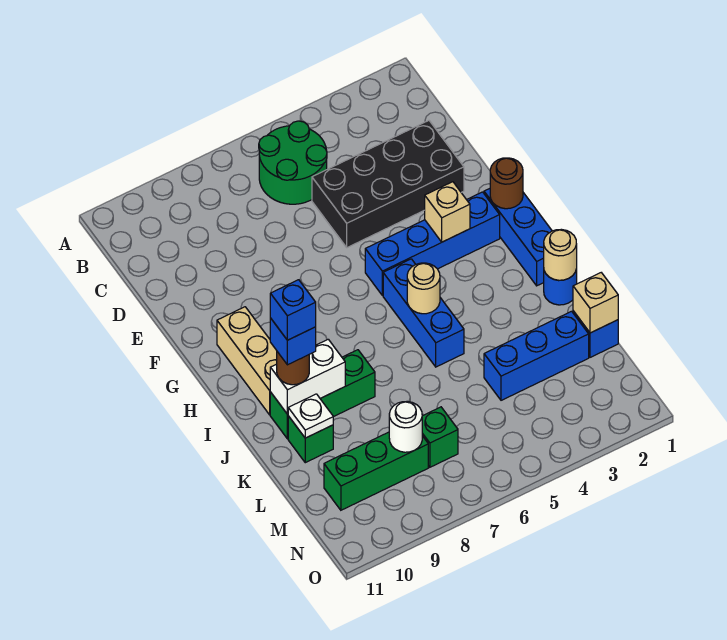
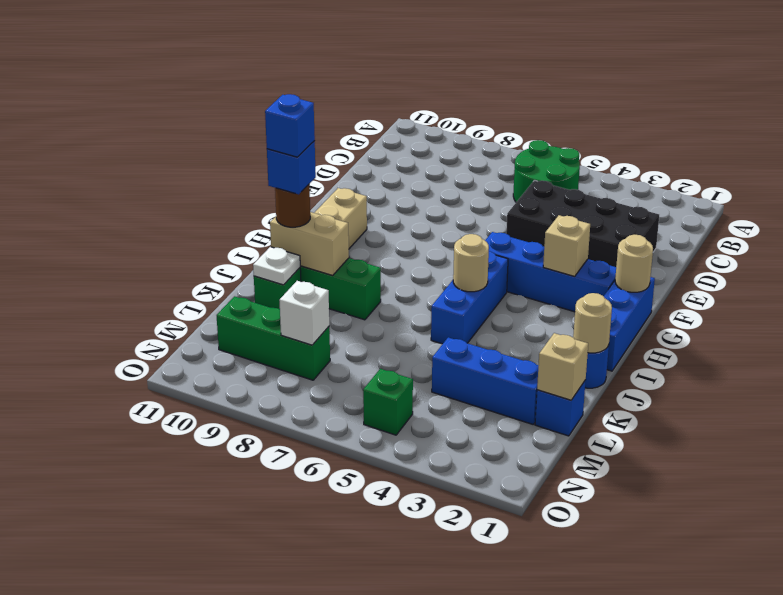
brown 1x1 round brick [490,158,523,209] -> tan 1x1 round brick [615,235,653,292]
white 1x2 brick [270,339,345,414] -> tan 1x2 brick [270,212,349,276]
green 1x1 brick [422,407,458,467] -> green 1x1 brick moved to [363,369,413,435]
white 1x1 round brick [389,401,422,452] -> white 1x1 brick [279,281,329,345]

